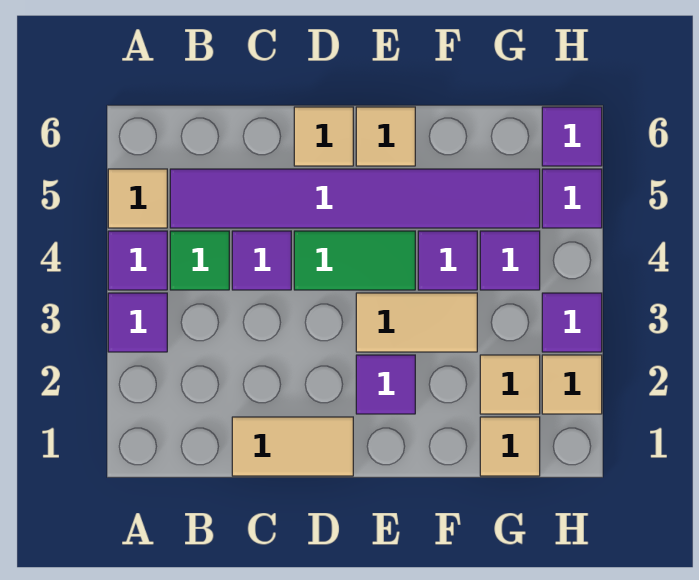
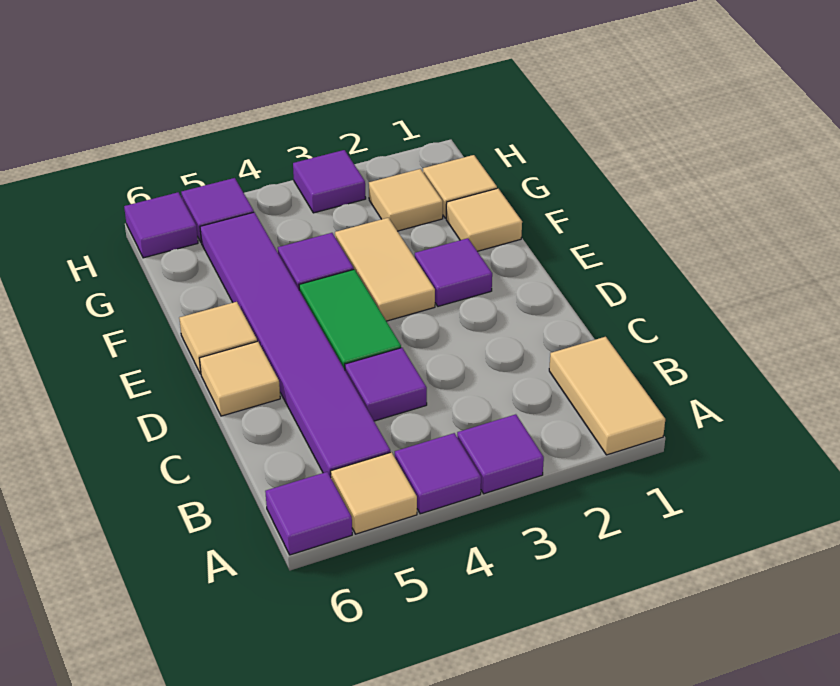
green 1x1 tile [170,231,229,290] -> none
tan 1x2 tile [232,417,353,476] -> tan 1x2 tile moved to [549,337,665,455]
purple 1x1 tile [480,231,540,290] -> purple 1x1 tile moved to [265,472,352,555]
tan 1x1 tile [542,355,602,414] -> tan 1x1 tile moved to [446,188,522,251]

